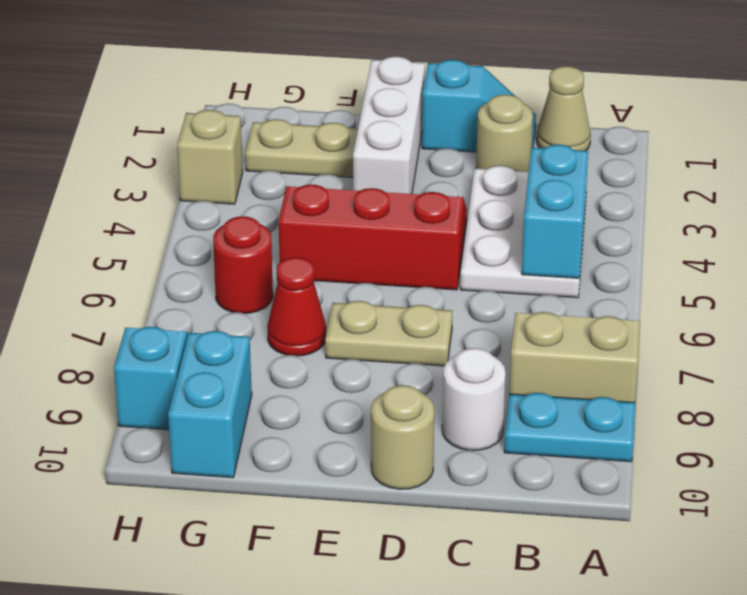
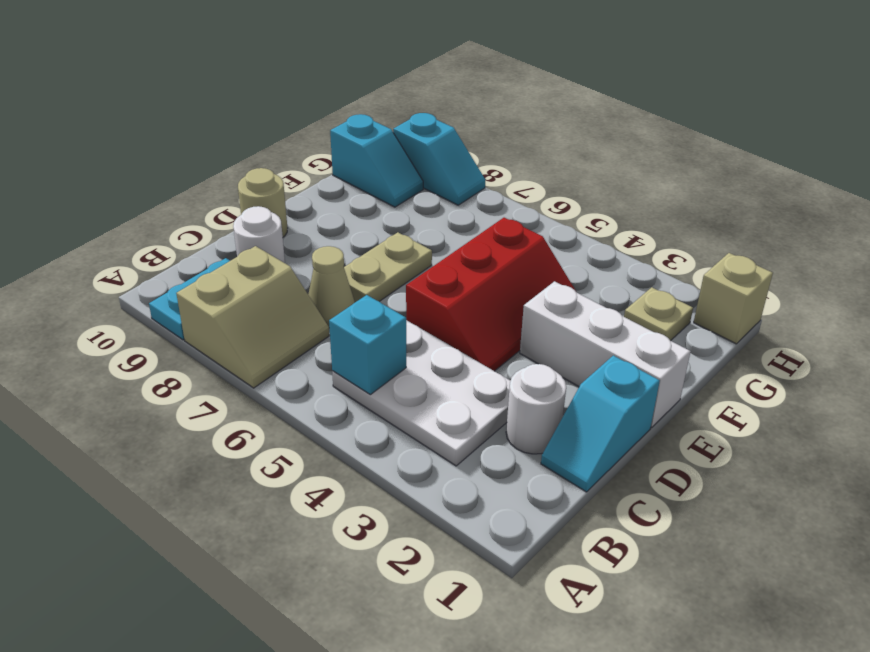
tan 1x1 cone [537,66,591,151] -> tan 1x1 cone moved to [308,246,355,327]
cyan 1x2 brick [522,145,588,278] -> cyan 1x1 brick [329,295,406,395]
tan 1x1 round brick [476,95,533,172] -> white 1x1 round brick [506,364,566,454]
tan 1x2 plate [245,119,358,178] -> tan 1x1 plate [624,287,693,341]
red 1x1 cone [267,257,326,356] -> none
red 1x1 round brick [213,216,273,313] -> none
cyan 1x2 brick [168,331,252,478] -> cyan 1x2 slope [330,114,423,207]
tan 1x1 brick [177,110,243,204] -> tan 1x1 brick moved to [694,253,773,344]

